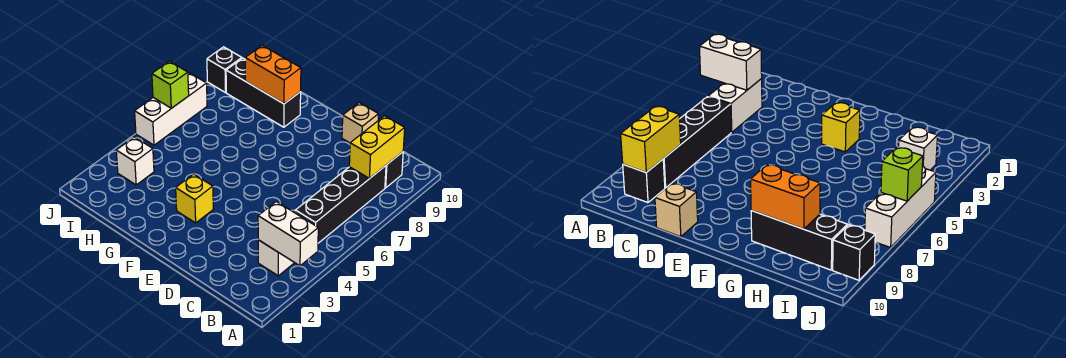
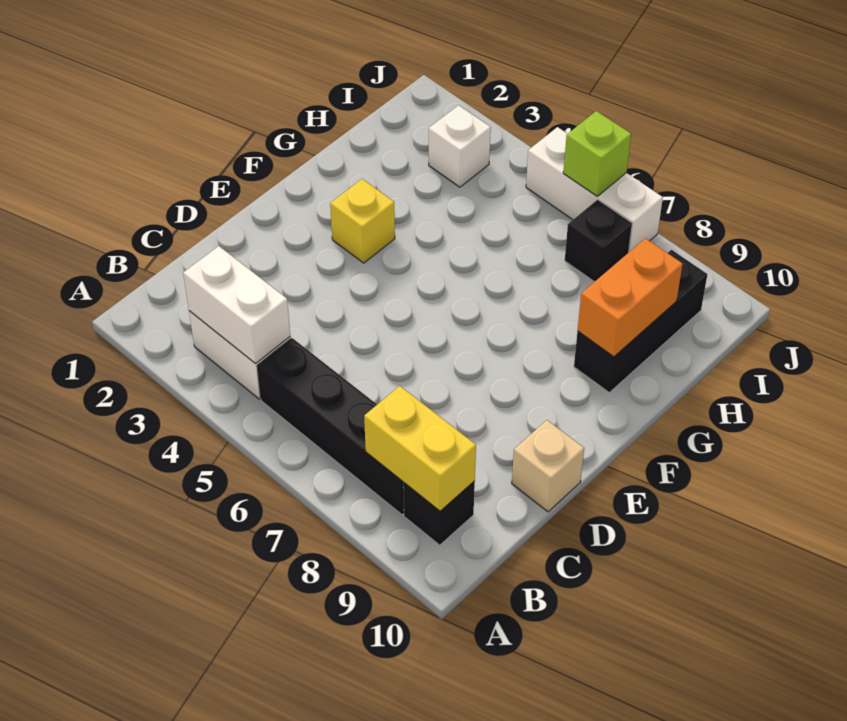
white 1x2 brick [258,202,318,266] -> white 1x2 brick turned to [183,246,290,364]
black 1x1 brick [207,47,242,93] -> black 1x1 brick moved to [565,200,632,282]

